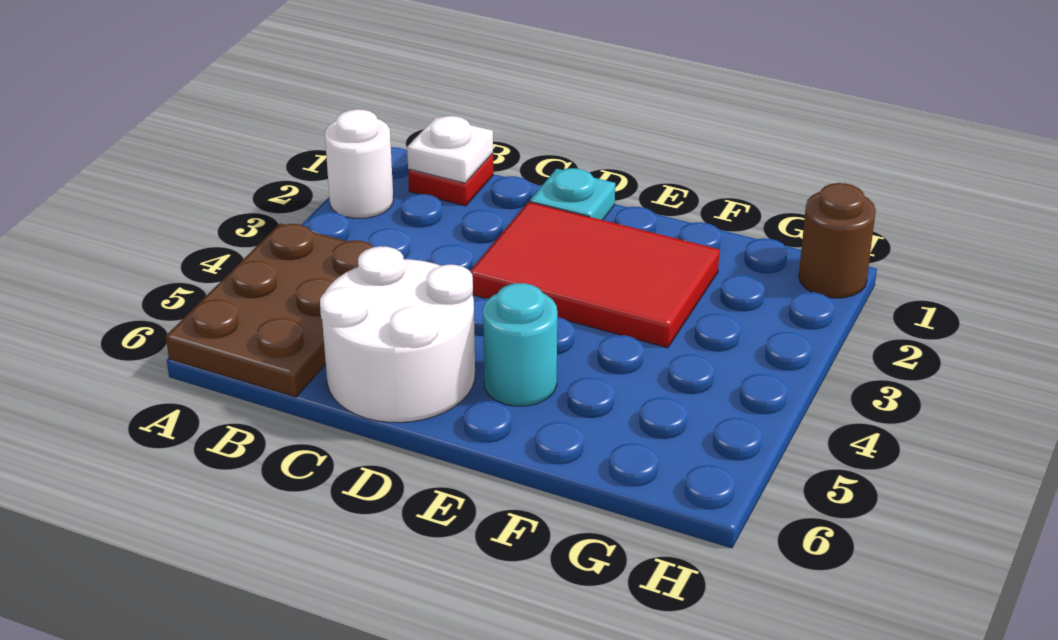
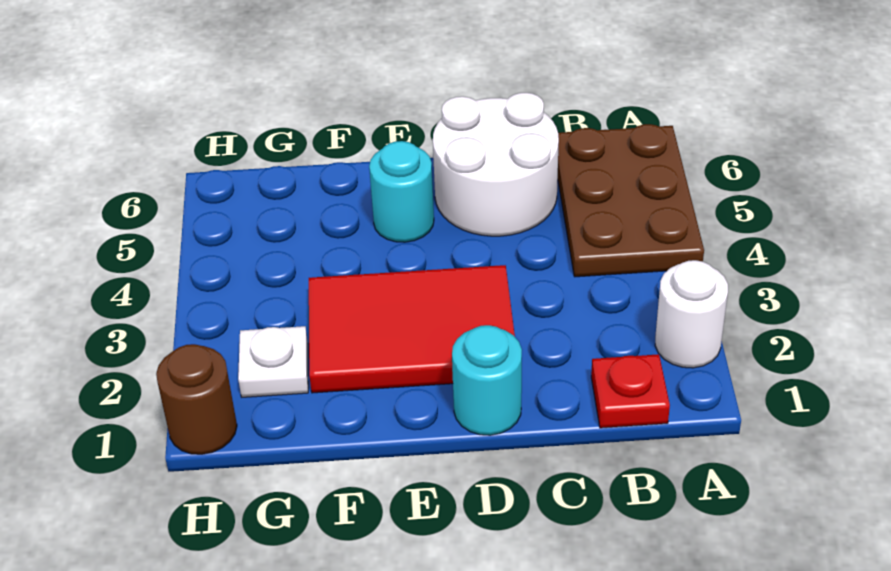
white 1x1 plate [407,116,493,183] -> white 1x1 plate moved to [238,326,308,397]
cyan 1x1 plate [530,168,615,220] -> cyan 1x1 round brick [452,325,522,435]

